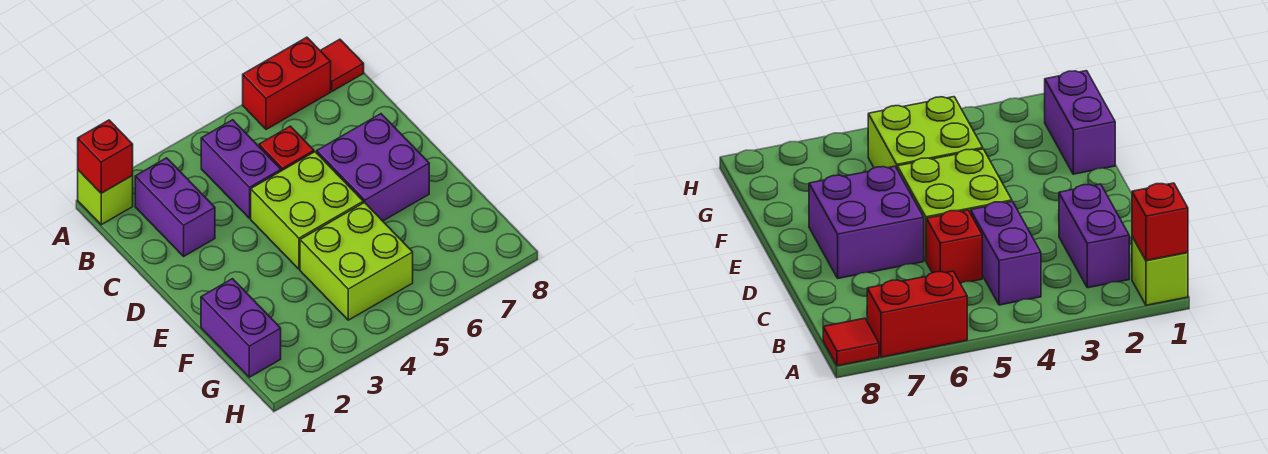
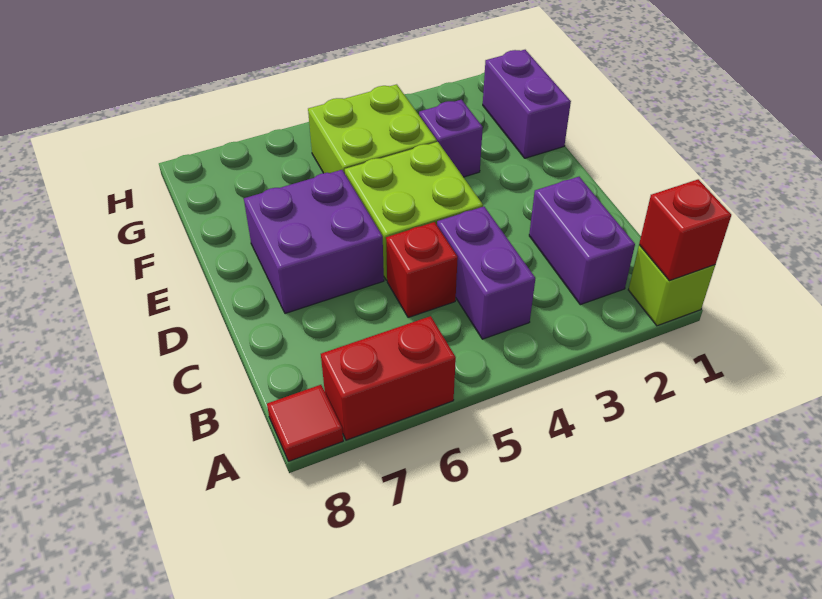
none -> purple 1x1 brick [419,100,483,177]

